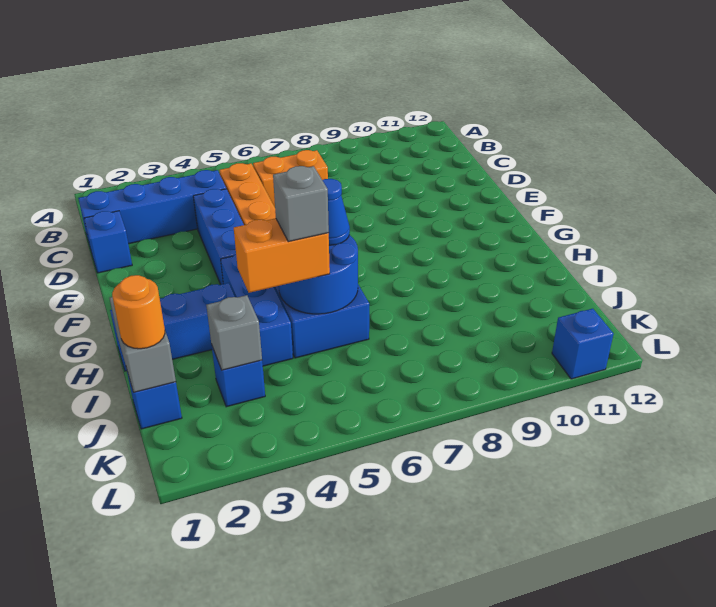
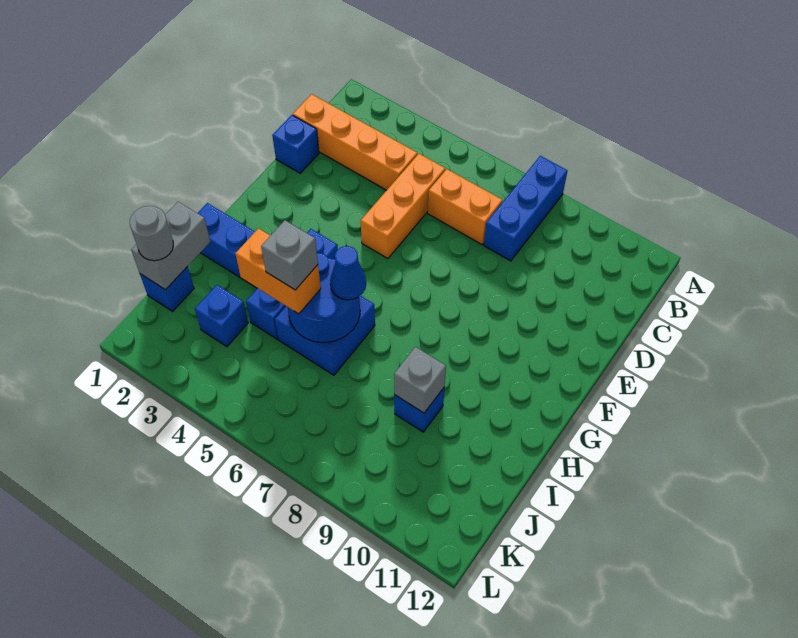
blue 1x4 brick [78,170,226,245] -> orange 1x4 brick [293,94,417,190]
blue 1x3 brick [193,189,244,284] -> blue 1x3 brick moved to [484,156,568,261]
orange 1x1 round brick [112,275,165,349] -> grey 1x1 round brick [130,206,173,261]
grey 1x1 brick [206,295,262,370] -> grey 1x1 brick moved to [394,347,446,413]
blue 1x1 brick [552,309,613,379] -> blue 1x1 brick moved to [394,388,444,432]

